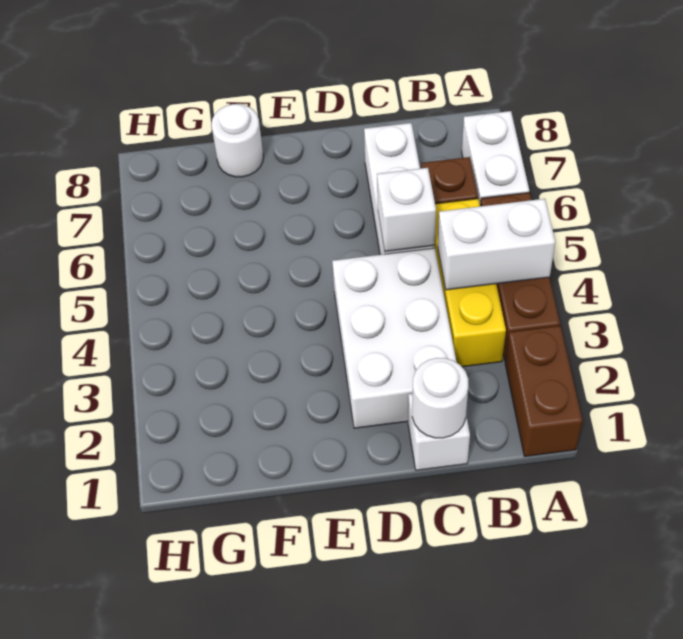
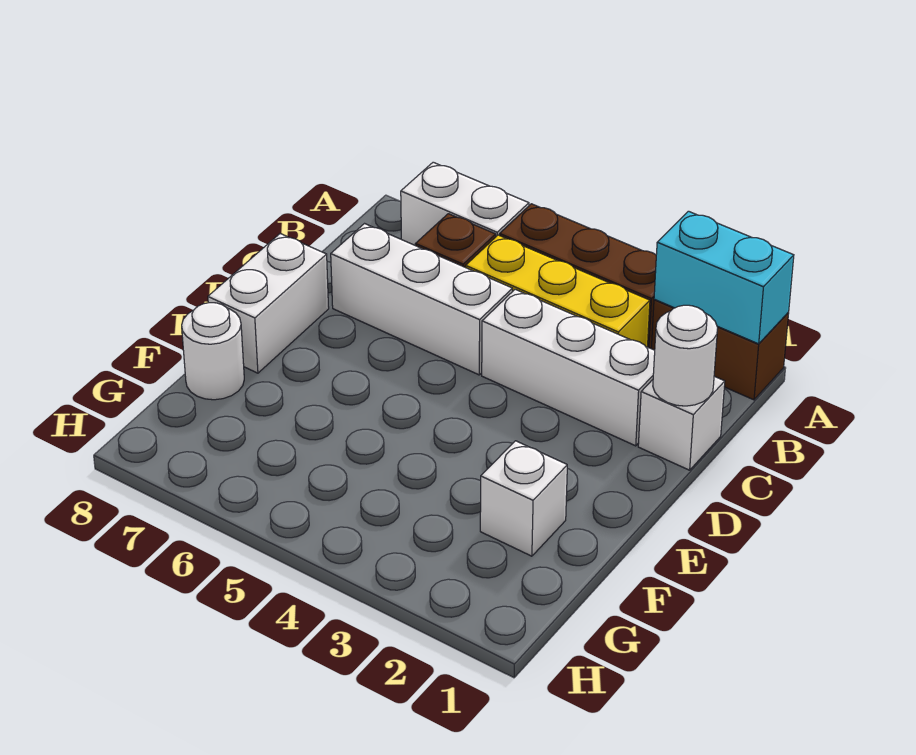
none -> cyan 1x2 brick [654,211,794,344]
white 1x2 brick [438,199,555,290] -> white 1x2 brick moved to [208,234,329,373]
white 2x3 brick [332,248,456,428] -> white 1x3 brick [482,289,655,446]
white 1x1 brick [377,168,436,252] -> white 1x1 brick moved to [480,441,567,556]

